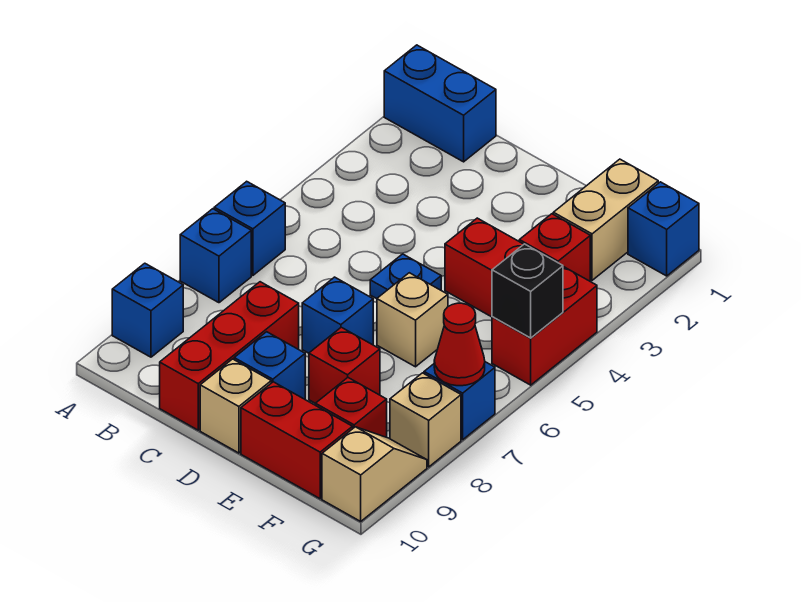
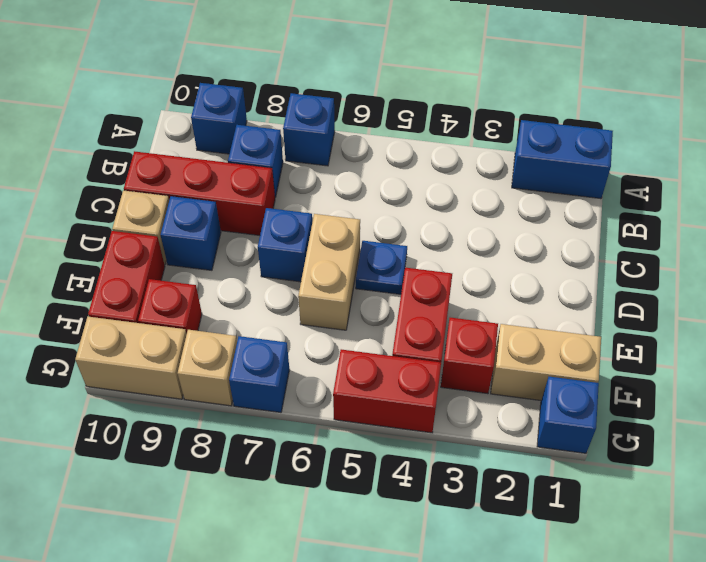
blue 1x2 brick [384,45,496,162] -> blue 1x2 brick turned to [512,120,613,199]
blue 1x1 brick [214,181,285,275] -> blue 1x1 brick moved to [228,125,283,197]
tan 1x1 brick [377,273,448,367] -> tan 1x2 brick [298,214,360,330]
red 1x1 brick [309,327,380,403] -> none
black 1x1 brick [492,244,563,338] -> none
red 1x1 cone [434,303,485,386] -> none
tan 1x2 slope [322,427,427,521] -> tan 1x2 brick [75,317,187,399]

